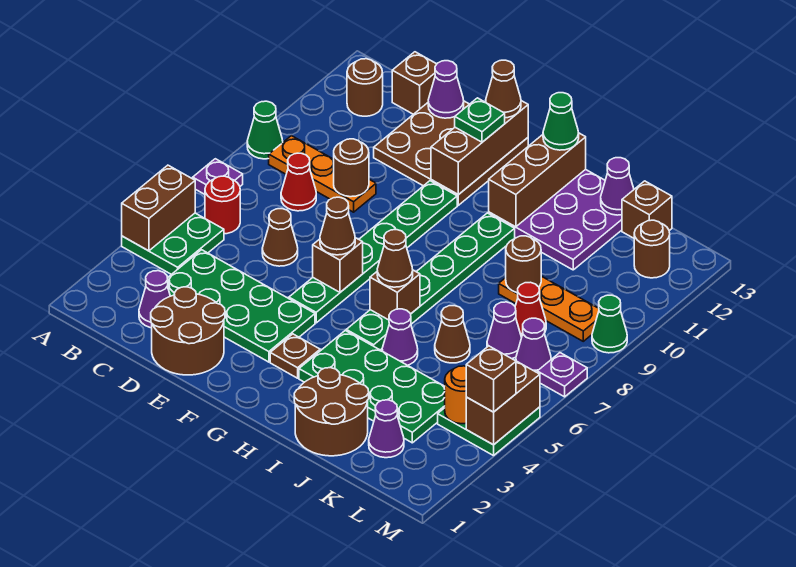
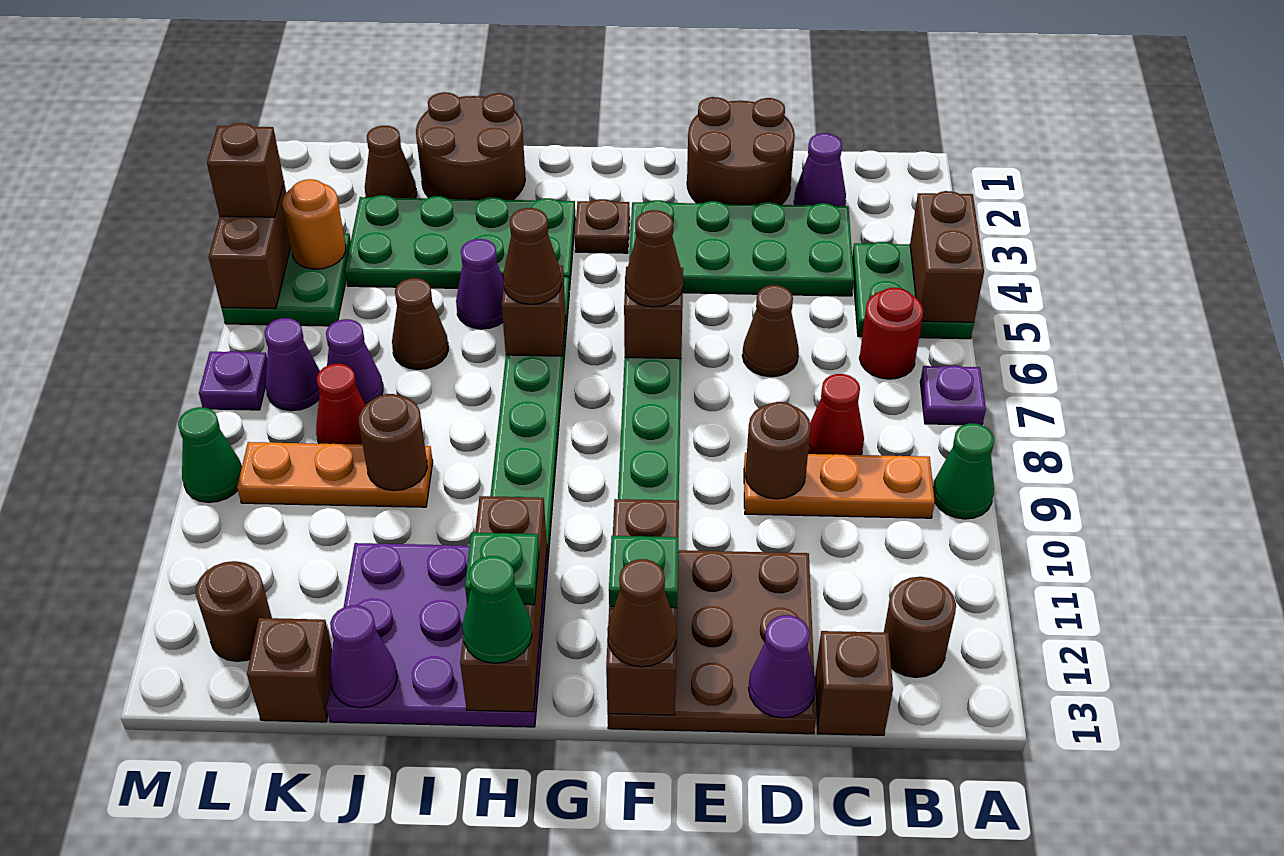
none -> green 1x1 plate [465,533,539,605]
purple 1x1 cone [369,400,404,458] -> brown 1x1 cone [365,126,417,198]

